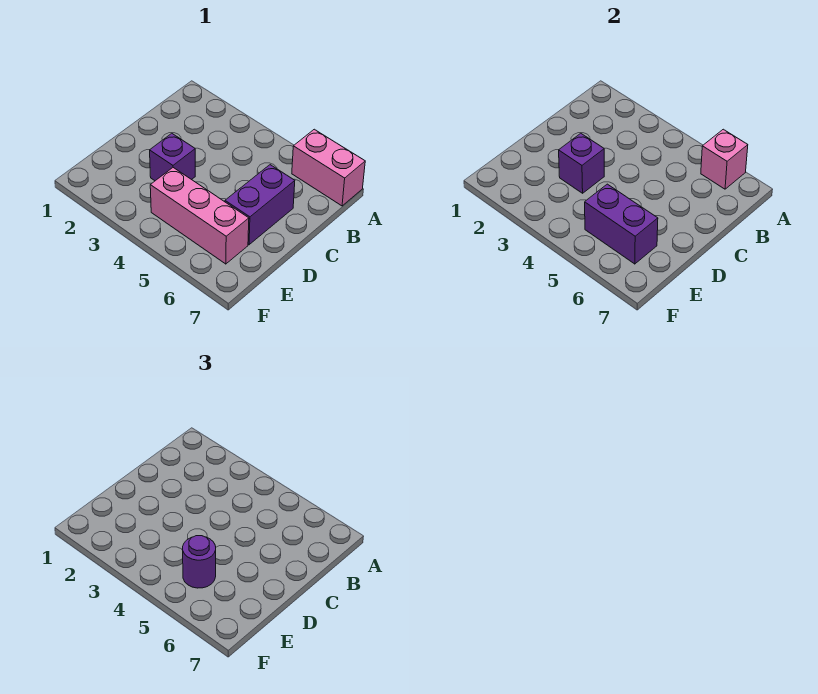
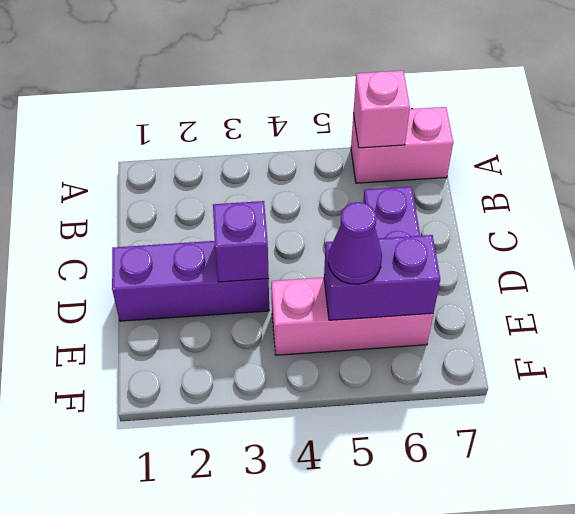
purple 1x1 brick [150,133,195,181] -> purple 1x3 brick [112,241,269,321]
purple 1x1 round brick [183,536,216,588] -> purple 1x1 cone [328,202,382,284]

